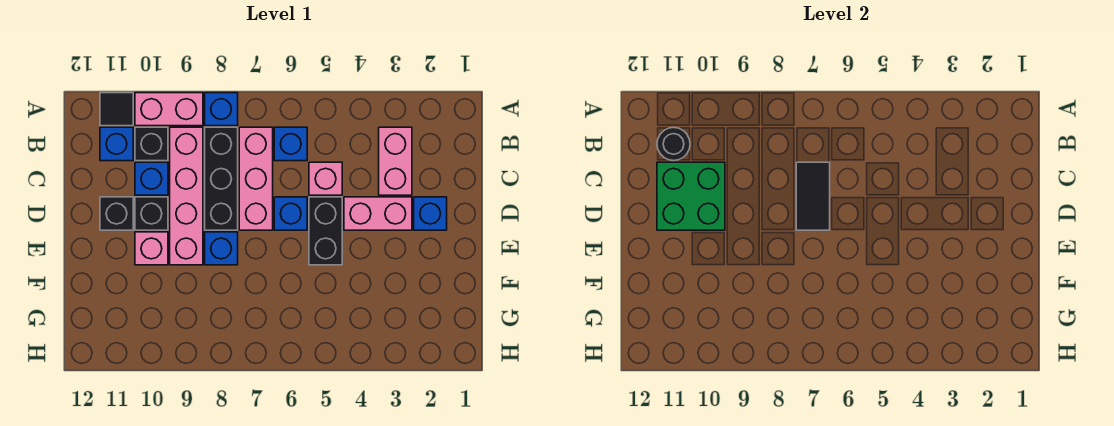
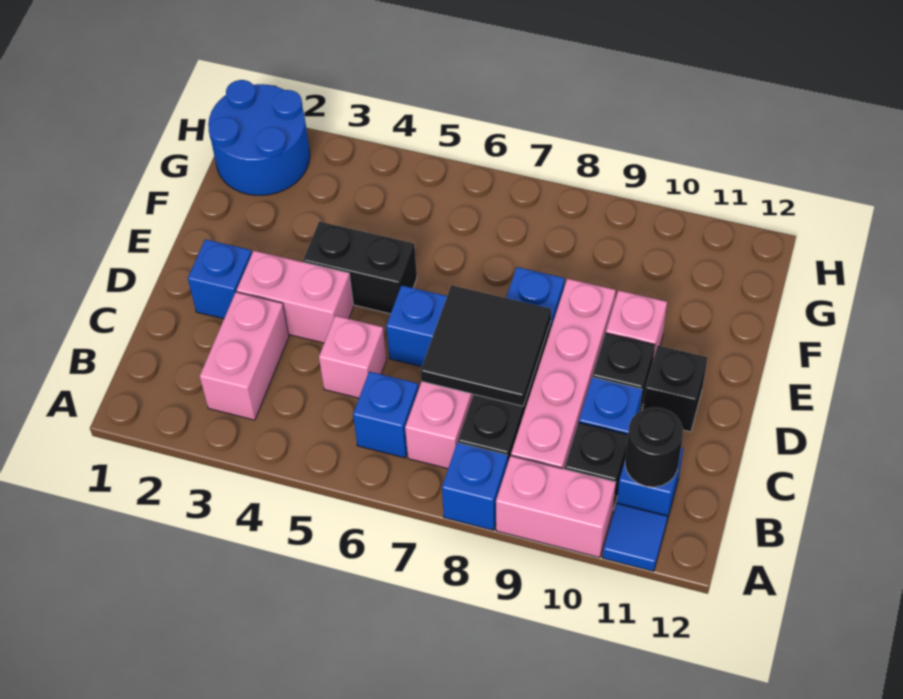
black 1x1 tile [100,93,133,126] -> blue 1x1 tile [603,503,668,571]
black 1x2 tile [796,162,830,230] -> black 2x2 tile [421,285,551,406]
green 2x2 brick [657,162,725,230] -> none
black 1x2 brick [309,197,342,265] -> black 1x2 brick turned to [303,222,417,314]
none -> blue 2x2 round brick [208,80,310,196]

